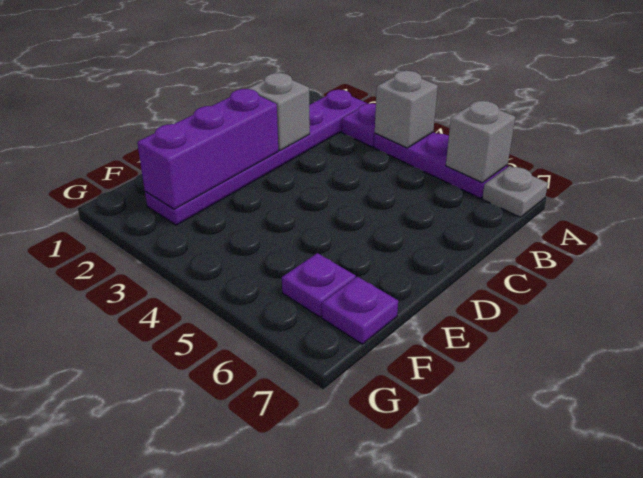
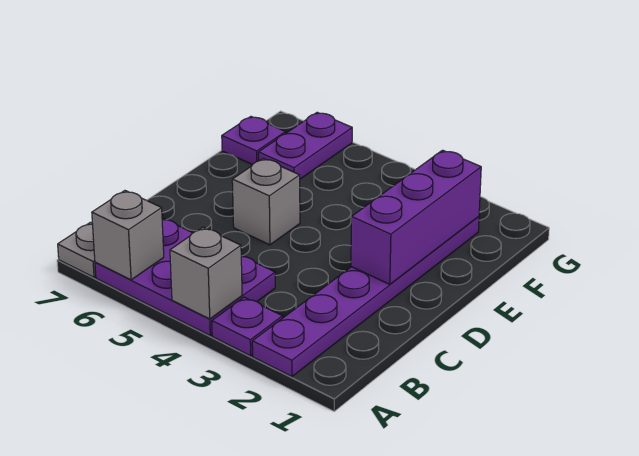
purple 1x3 plate [374,132,508,198] -> purple 2x3 plate [95,218,275,336]
grey 1x1 brick [248,73,310,150] -> grey 1x1 brick moved to [232,159,300,245]
purple 1x1 plate [282,253,356,317] -> purple 1x2 plate [258,112,352,179]

